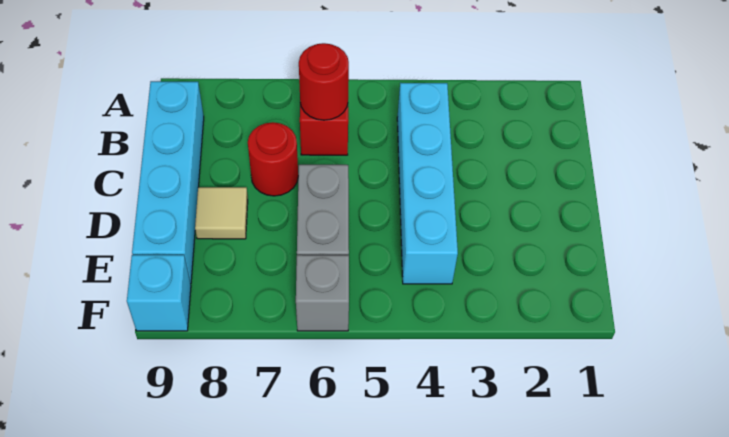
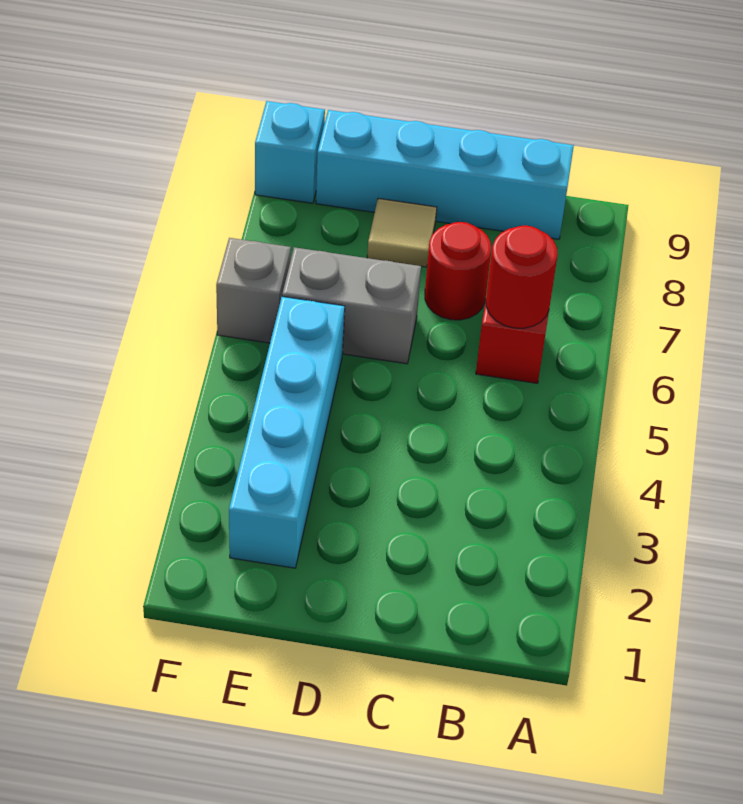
cyan 1x4 brick [397,83,458,284] -> cyan 1x4 brick turned to [229,297,345,568]

